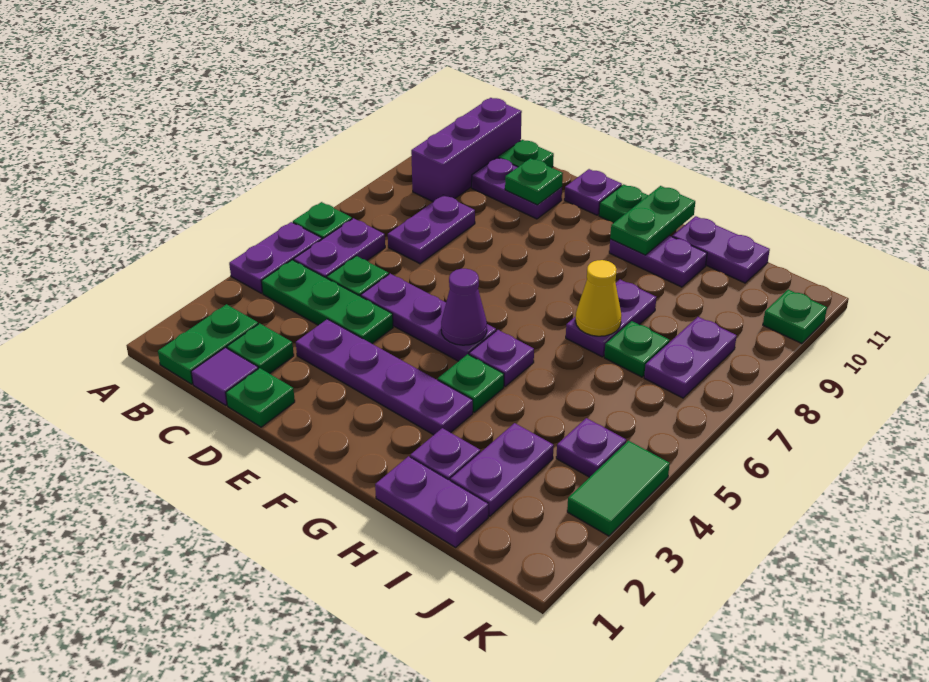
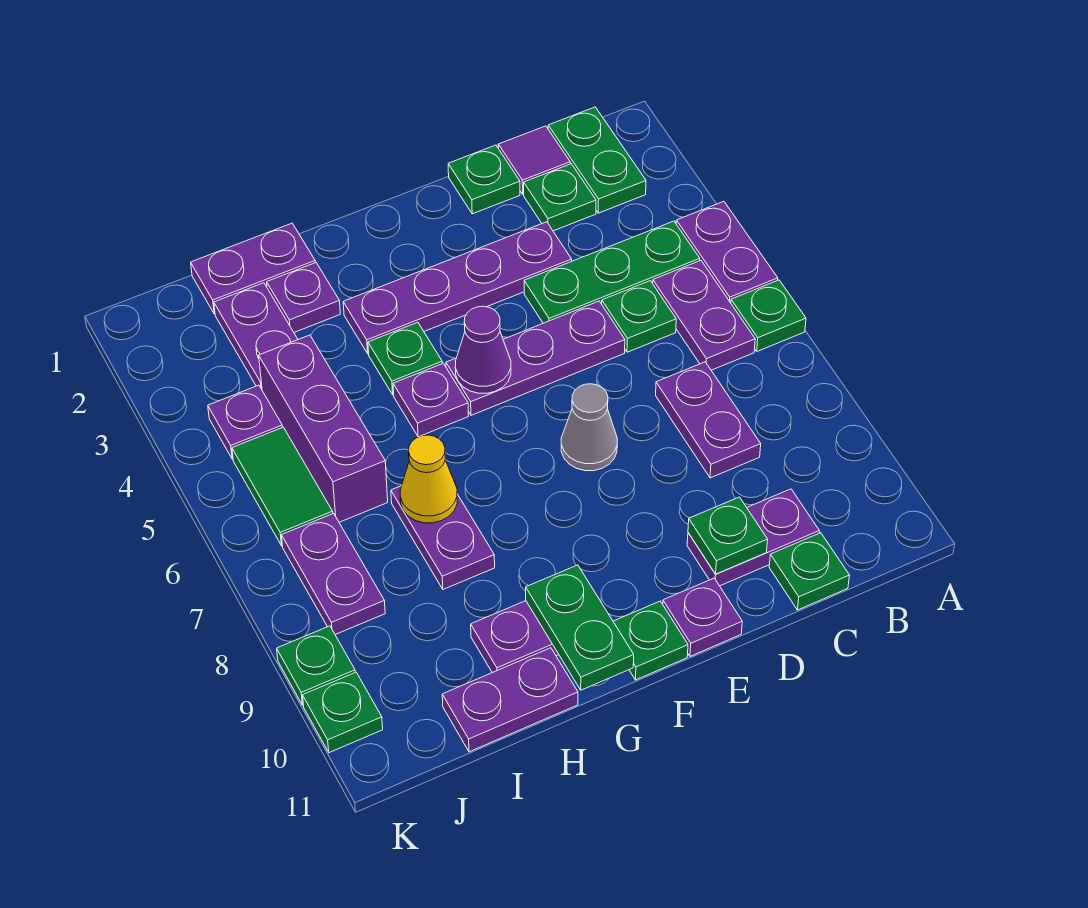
purple 1x3 brick [411,98,522,202] -> purple 1x3 brick moved to [259,335,388,522]
none -> grey 1x1 cone [561,384,617,471]
green 1x1 plate [604,321,670,377] -> green 1x1 plate moved to [277,626,355,705]
green 1x2 tile [567,441,670,536] -> green 1x2 tile moved to [232,427,333,546]

